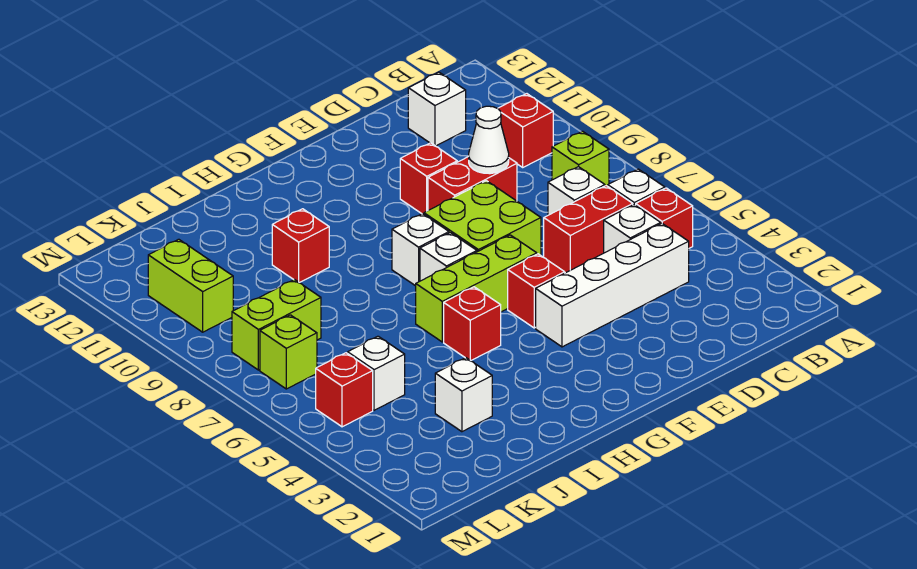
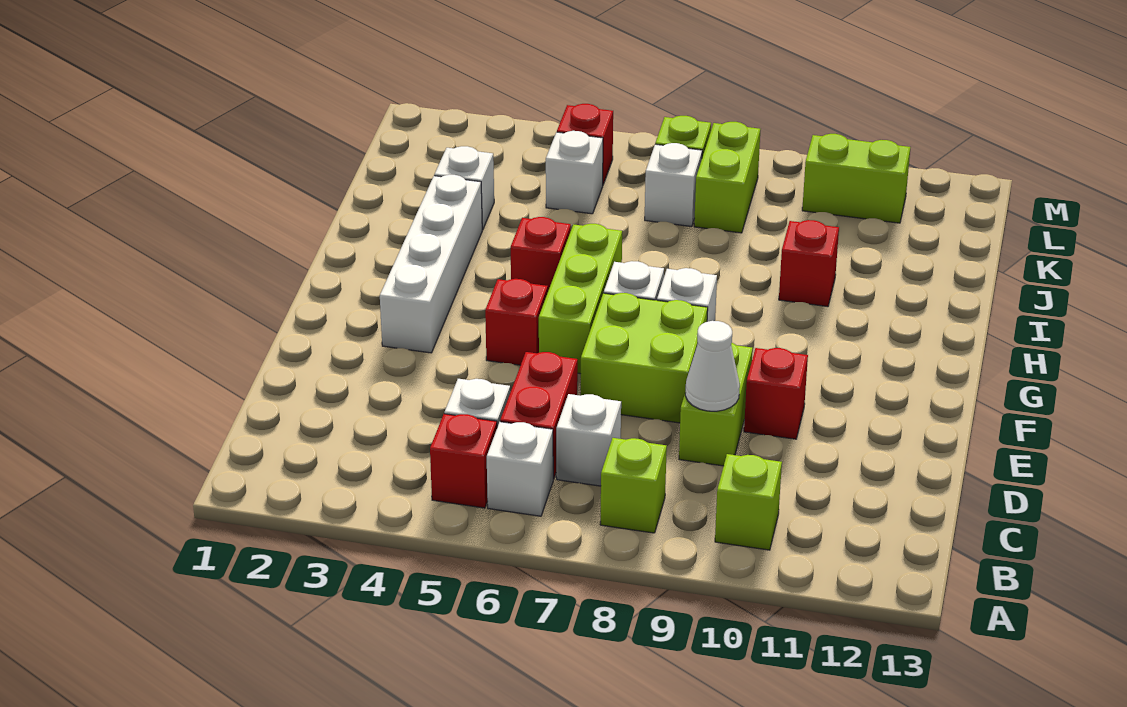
red 1x1 brick [498,94,553,167] -> lime 1x1 brick [715,454,782,550]
white 1x4 brick [536,224,689,347] -> white 1x4 brick moved to [380,175,482,353]
white 1x1 brick [408,72,466,146] -> white 1x1 brick moved to [645,143,702,227]
red 1x2 brick [428,157,517,210] -> lime 1x2 brick [679,343,753,466]

